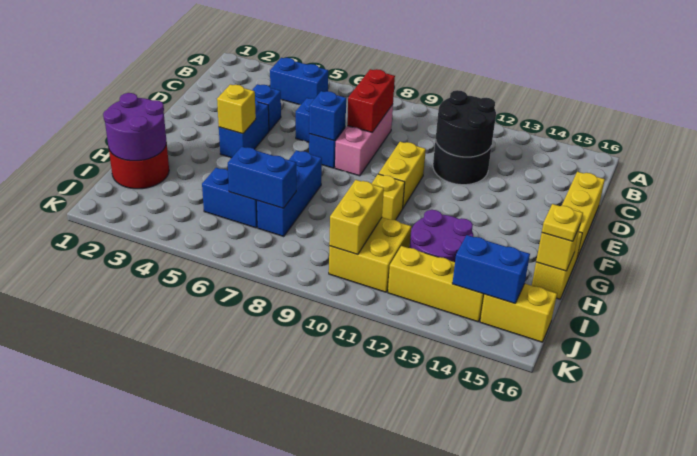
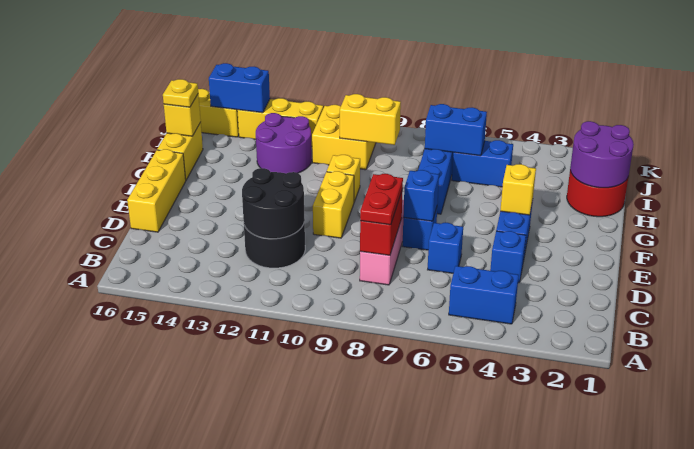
none -> red 1x2 plate [360,174,403,225]
yellow 1x2 brick [329,180,384,255] -> yellow 1x2 brick turned to [340,94,401,145]

